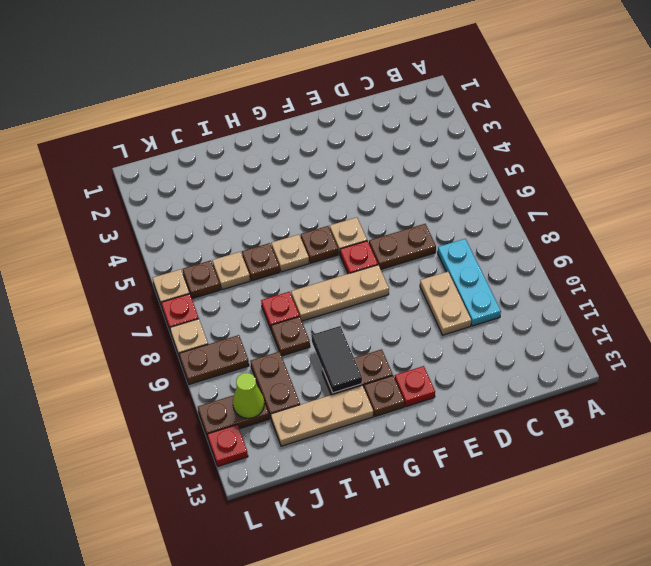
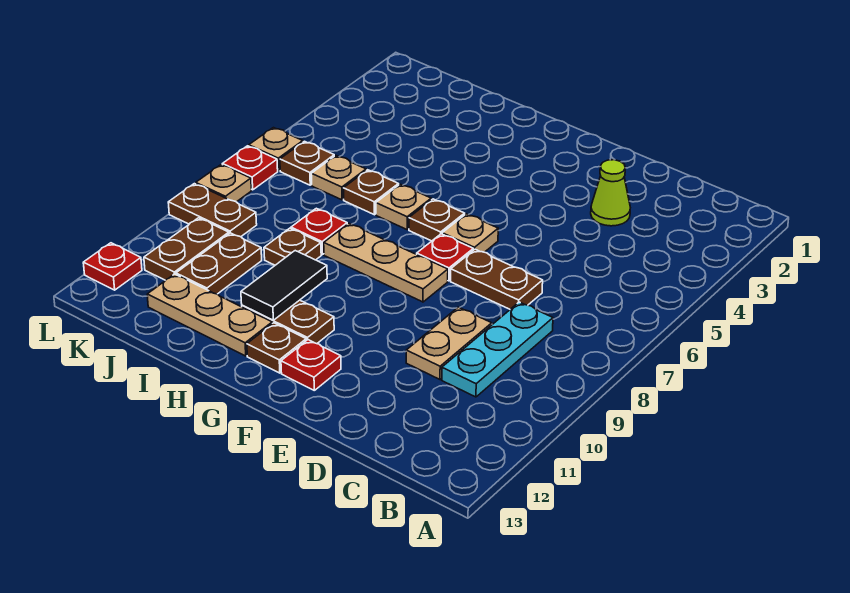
brown 1x2 plate [198,389,269,438] -> brown 1x2 plate turned to [144,218,229,280]
lime 1x1 cone [233,373,264,418] -> lime 1x1 cone moved to [591,160,630,226]

